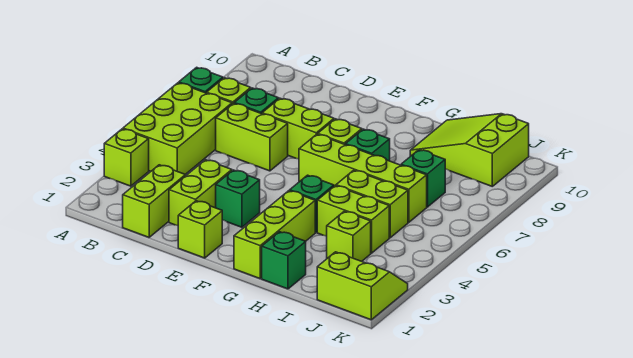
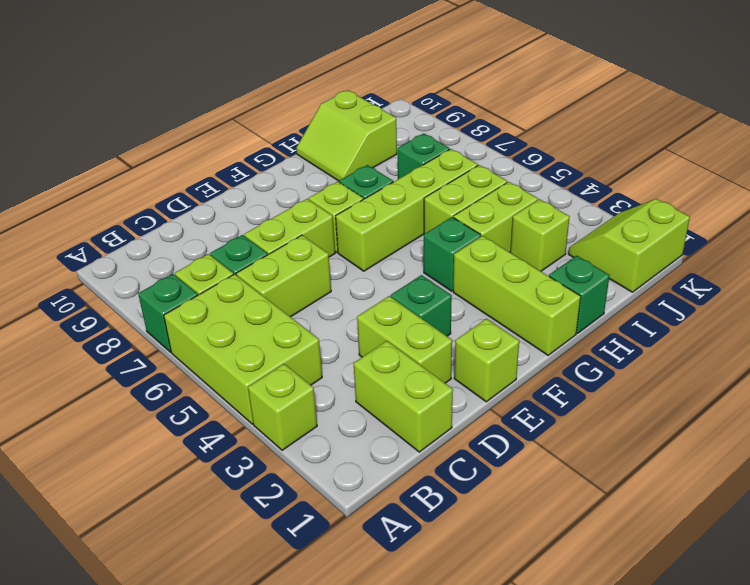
lime 2x3 slope [410,114,529,186] -> lime 2x2 slope [296,90,397,181]

